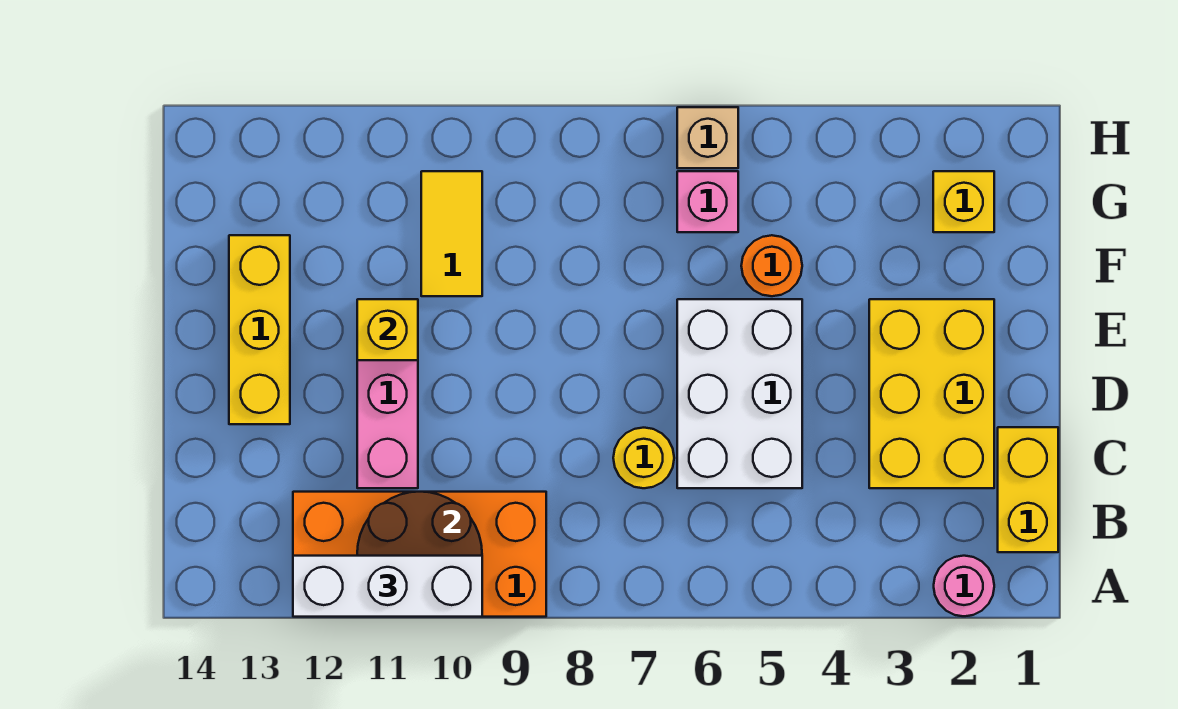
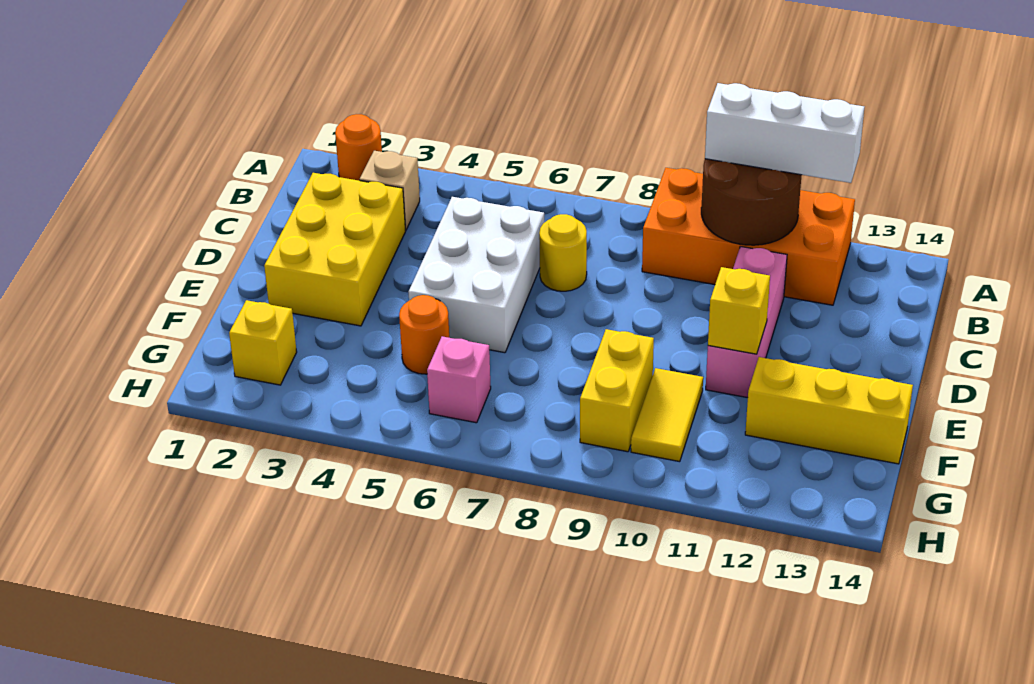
pink 1x1 round brick [934,556,994,616] -> orange 1x1 round brick [335,114,382,181]
yellow 1x2 brick [998,427,1058,552] -> yellow 1x2 brick moved to [580,329,654,452]
yellow 1x3 brick [229,235,290,424] -> yellow 1x3 brick turned to [745,357,913,464]
tan 1x1 brick [677,107,738,168] -> tan 1x1 brick moved to [360,151,420,230]

